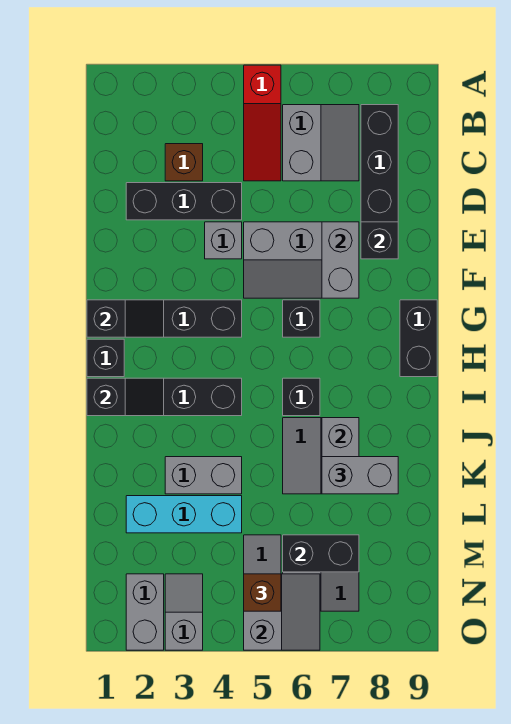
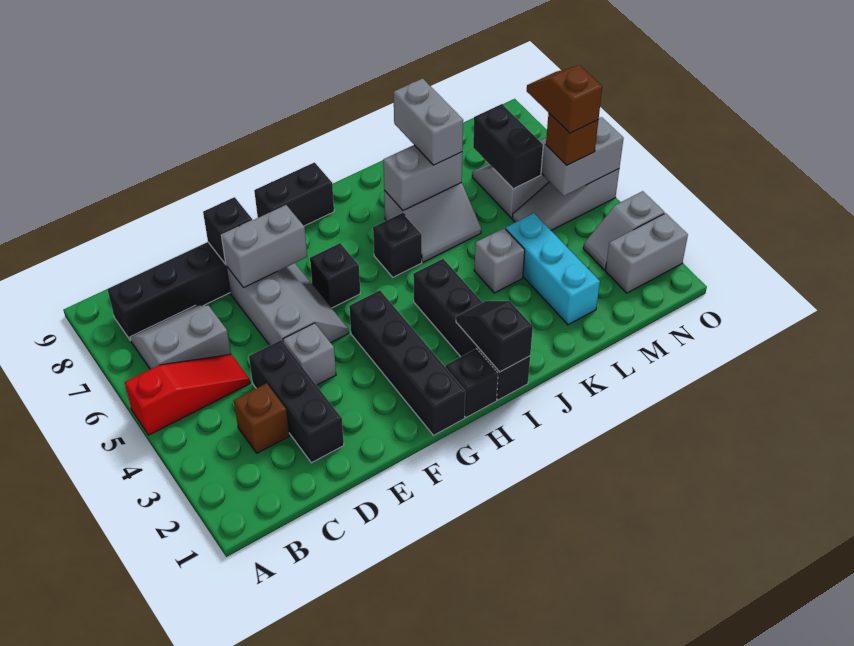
black 1x2 slope [87,300,164,337] -> none
grey 1x2 brick [165,457,242,494] -> grey 1x1 brick [474,228,525,293]
none -> brown 1x2 slope [527,65,602,133]

